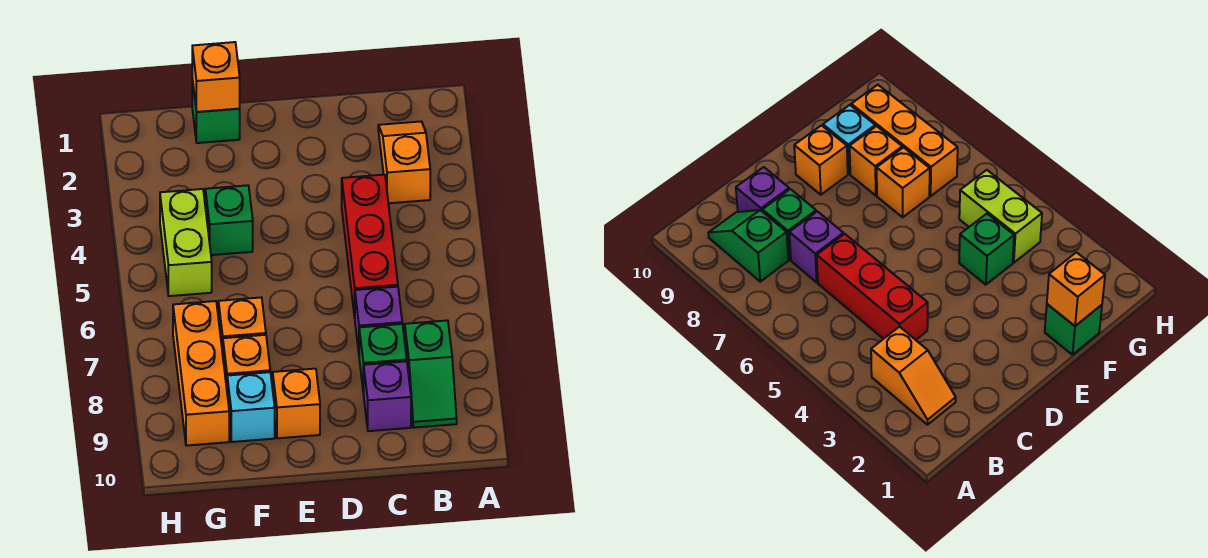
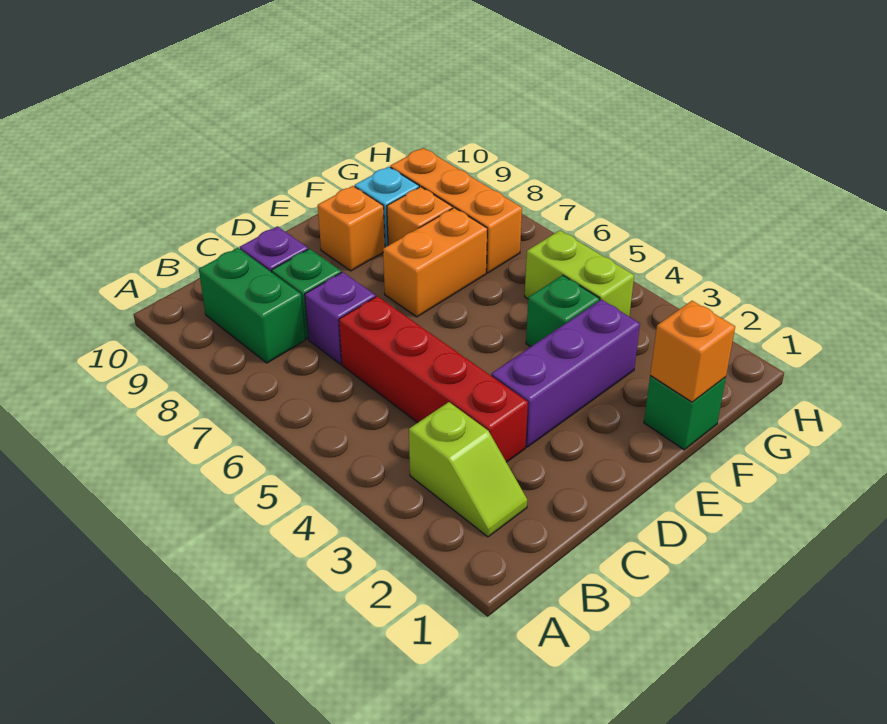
orange 1x2 slope [378,121,430,203] -> lime 1x2 slope [409,402,527,537]
green 1x2 slope [405,320,457,428] -> green 1x2 brick [199,248,305,363]
red 1x3 brick [342,175,398,317] -> red 1x4 brick [339,296,528,462]
none -> purple 1x3 brick [491,300,640,447]
orange 1x1 brick [219,298,266,353] -> orange 1x2 brick [383,208,487,317]

